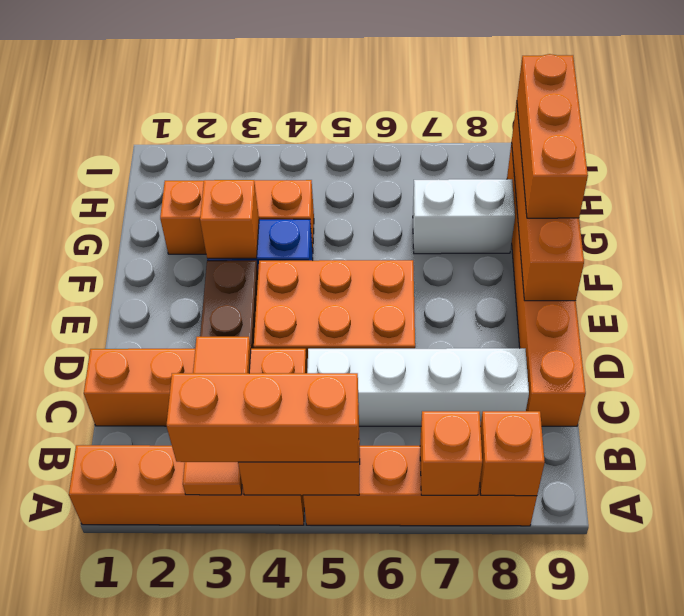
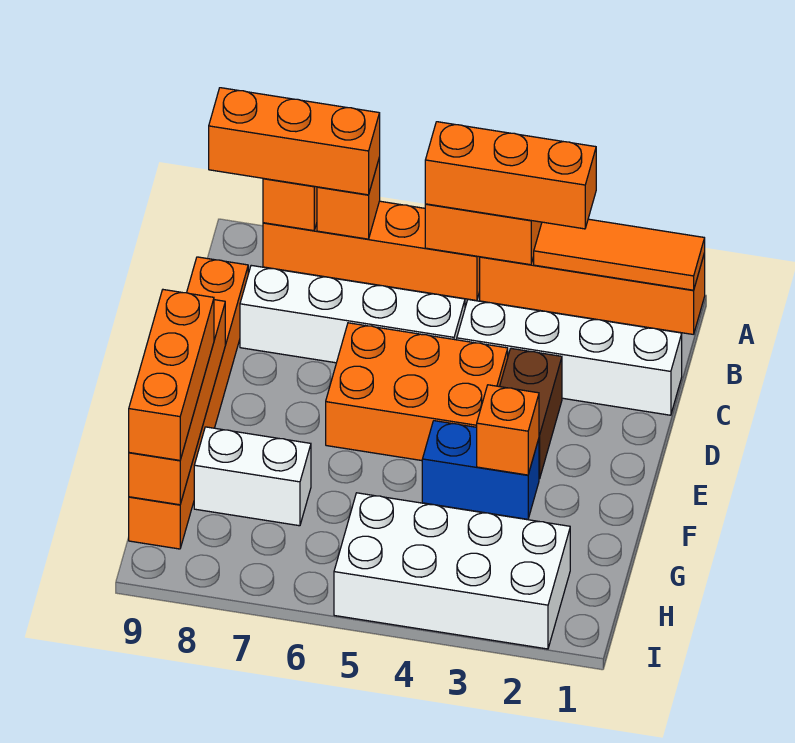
orange 1x3 tile [183,337,251,495] -> orange 1x3 tile turned to [534,219,705,290]
orange 1x4 brick [84,349,307,426] -> white 1x4 brick [457,300,682,415]
orange 1x3 brick [160,180,314,254] -> orange 1x3 brick moved to [209,88,380,195]
none -> white 2x4 brick [334,493,570,649]

